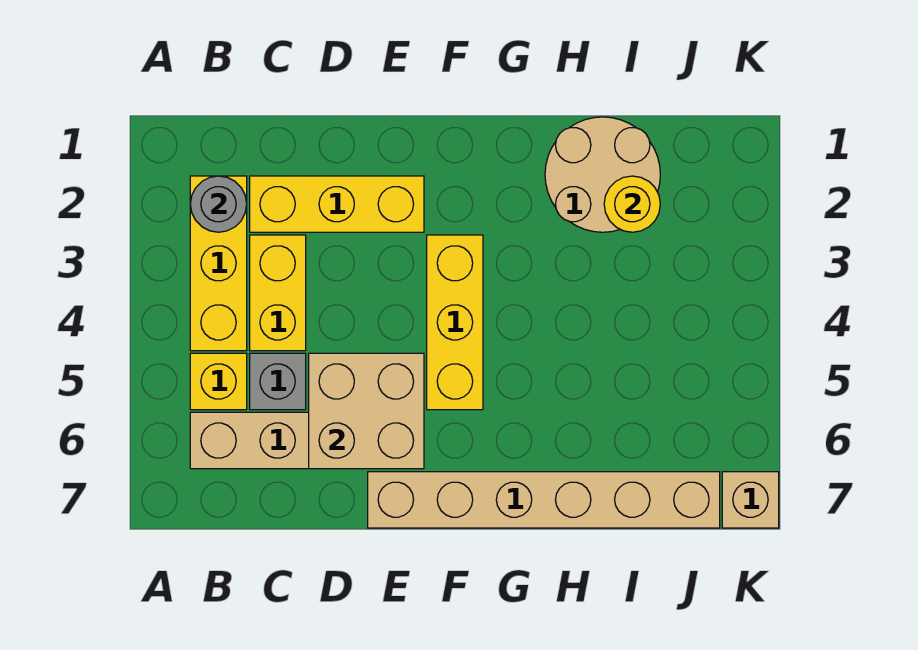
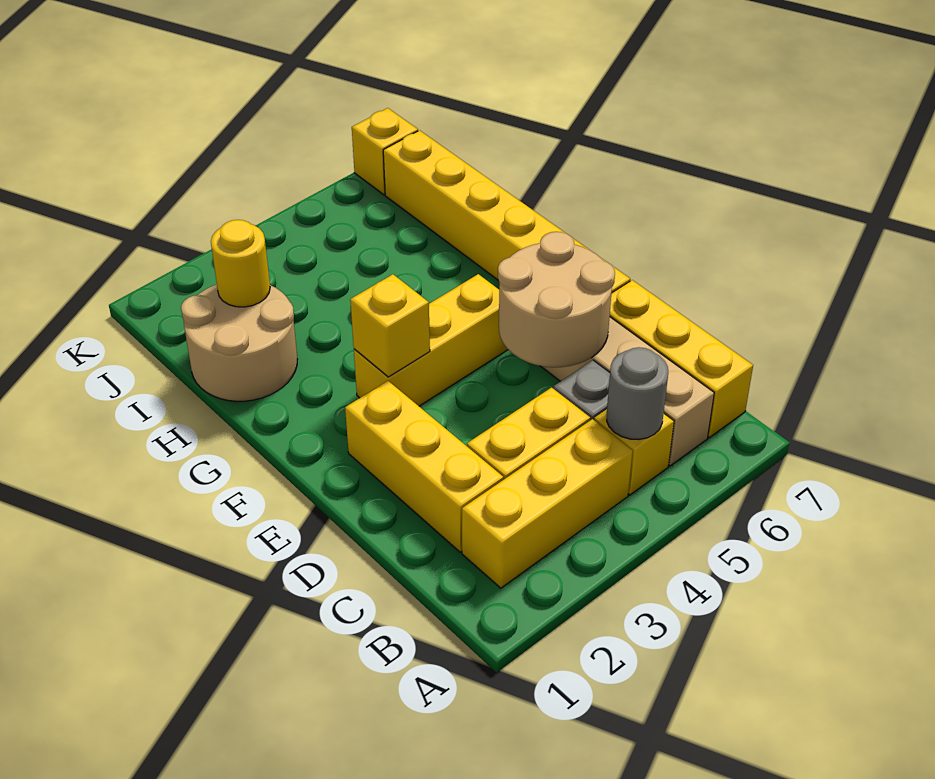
grey 1x1 round brick [190,176,247,232] -> grey 1x1 round brick moved to [607,347,668,440]
none -> yellow 1x3 brick [610,280,753,437]
tan 2x2 brick [309,353,424,469] -> tan 2x2 round brick [498,232,615,367]
tan 1x6 brick [368,472,720,528] -> yellow 1x6 brick [383,130,630,293]
none -> yellow 1x1 brick [350,274,430,377]
tan 1x1 brick [722,472,779,528] -> yellow 1x1 brick [352,108,418,195]

